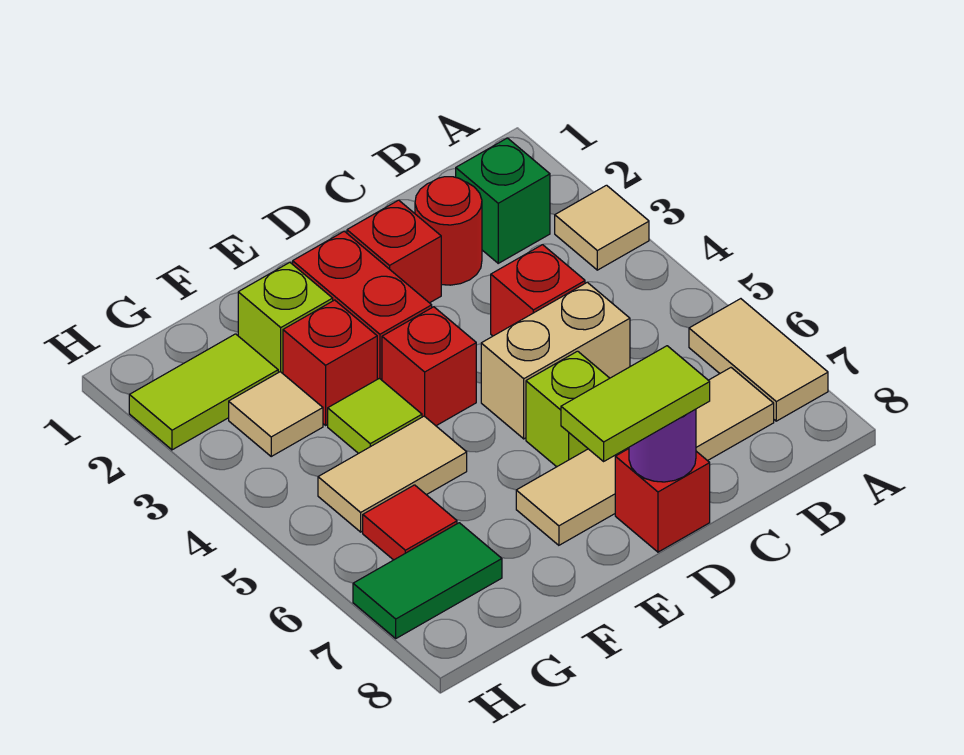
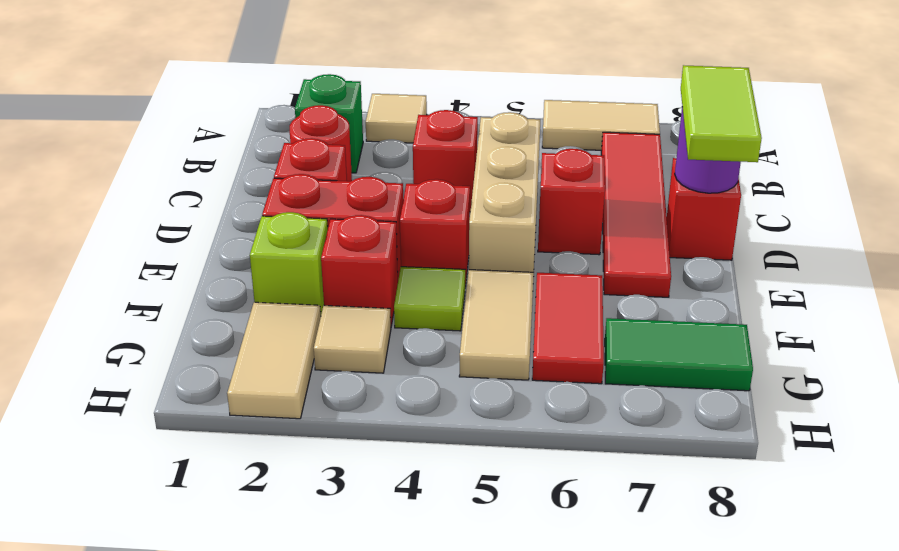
tan 1x4 tile [516,368,774,545] -> red 1x4 tile [601,132,671,297]
tan 1x2 brick [481,282,630,439] -> tan 1x3 brick [469,112,540,272]
lime 1x1 brick [526,351,610,467] -> red 1x1 brick [538,149,605,255]
lime 1x2 tile [129,334,278,450] -> tan 1x2 tile [227,302,321,419]
red 1x1 tile [363,485,457,560] -> red 1x2 tile [532,273,604,384]
green 1x2 tile [353,523,502,638] -> green 1x2 tile turned to [605,318,753,391]

